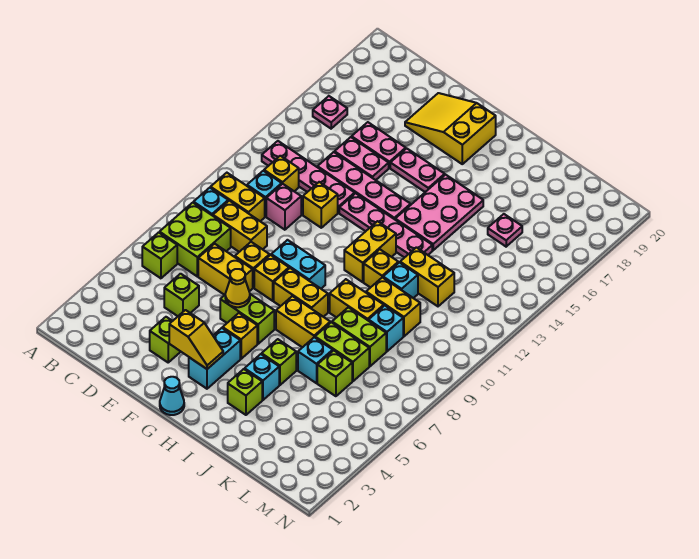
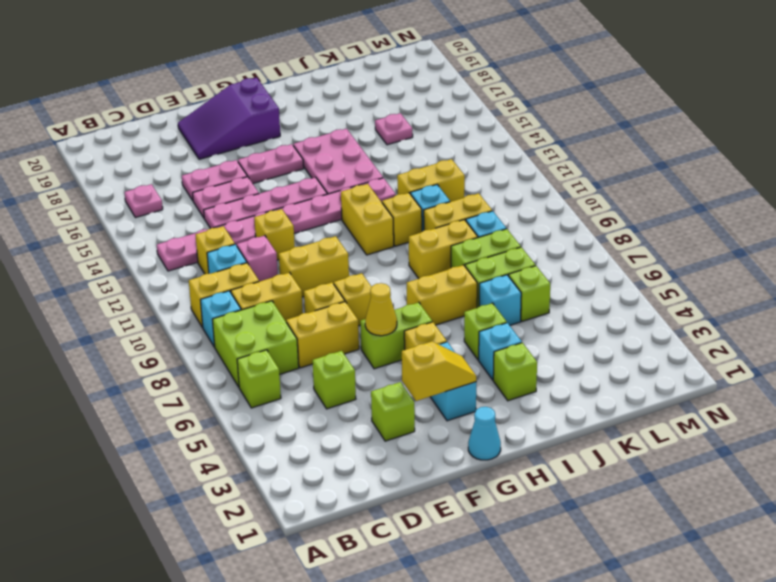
yellow 2x3 slope [405,93,496,164] -> purple 2x3 slope [178,78,280,159]
cyan 1x2 brick [271,240,325,288] -> none
yellow 1x2 brick [274,268,328,317] -> yellow 1x2 brick moved to [279,236,349,297]

